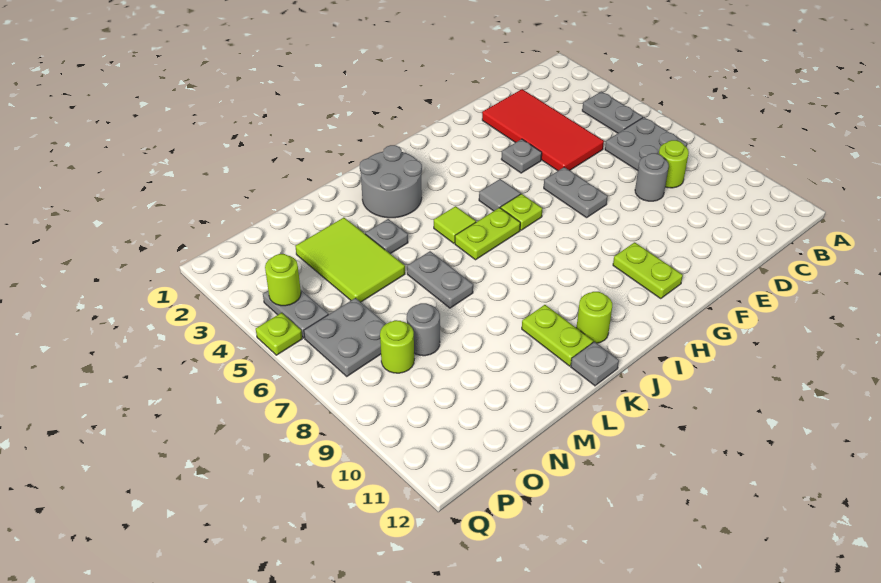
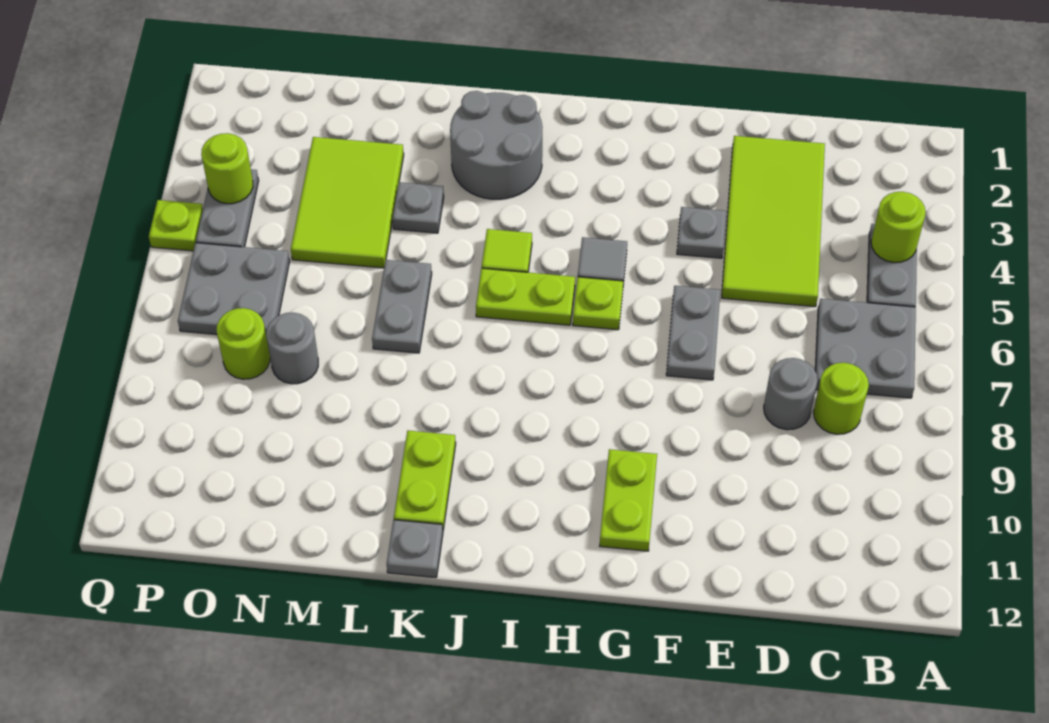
red 2x4 tile [482,89,604,171] -> lime 2x4 tile [722,136,825,307]
lime 1x1 round brick [576,292,612,343] -> lime 1x1 round brick moved to [871,192,926,263]

